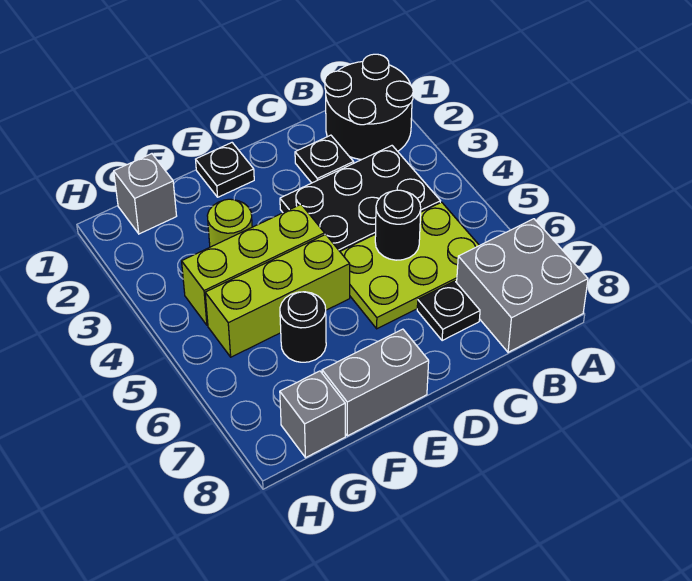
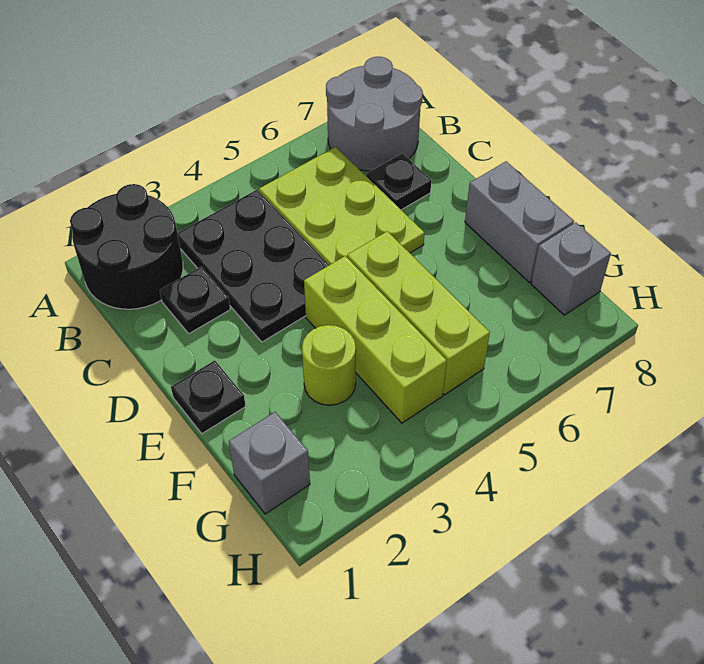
grey 2x2 brick [457,219,588,352] -> grey 2x2 round brick [326,57,423,171]
black 1x1 round brick [375,190,421,260] -> none
black 1x1 round brick [280,292,326,362] -> none

